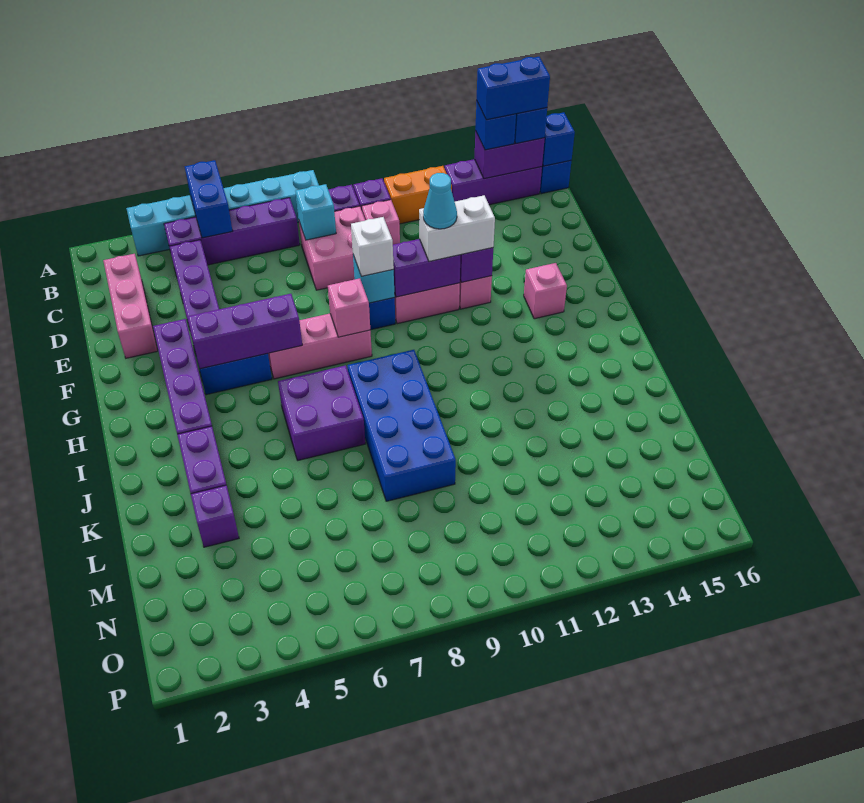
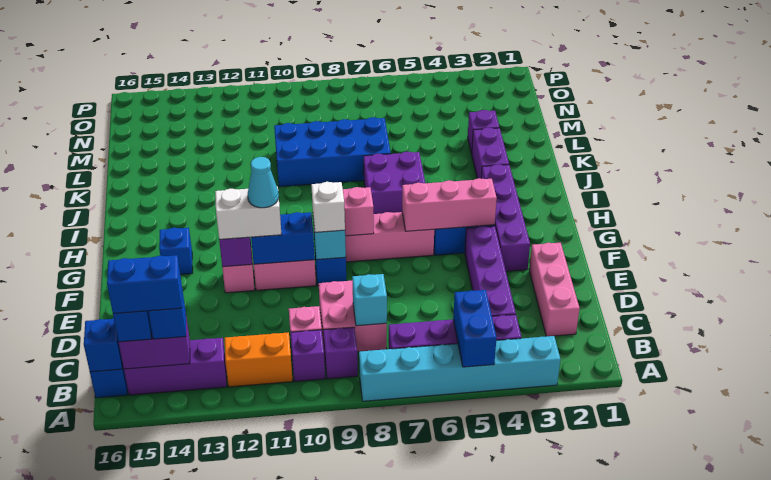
purple 1x2 brick [393,239,460,297] -> blue 1x2 brick [251,212,315,264]
purple 1x3 brick [188,294,302,369] -> pink 1x3 brick [402,178,497,231]
pink 1x1 brick [524,263,567,319] -> blue 1x1 brick [159,228,193,274]
blue 2x4 brick [348,350,456,501] -> blue 2x4 brick turned to [274,117,391,187]

